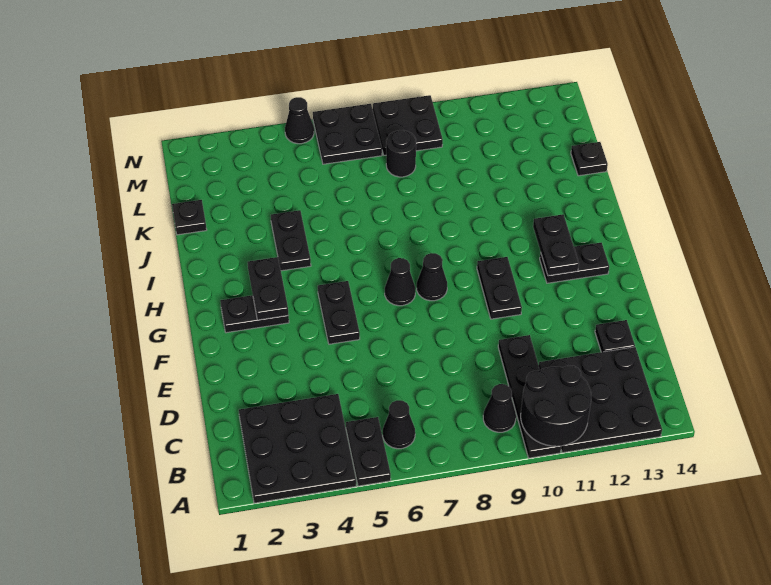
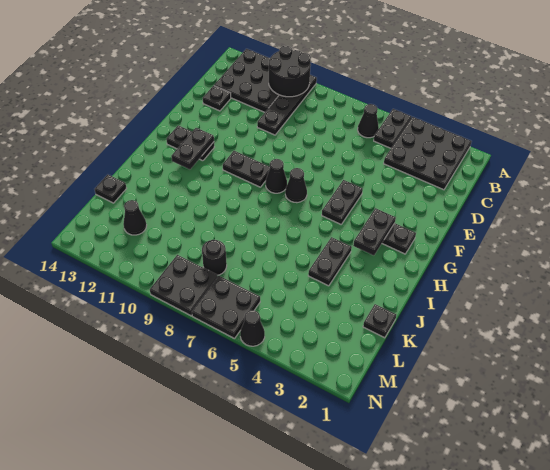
black 1x1 cone [483,384,516,432] -> black 1x1 cone moved to [123,200,147,235]
black 1x2 plate [477,257,522,319] -> black 1x2 plate turned to [223,151,270,187]

